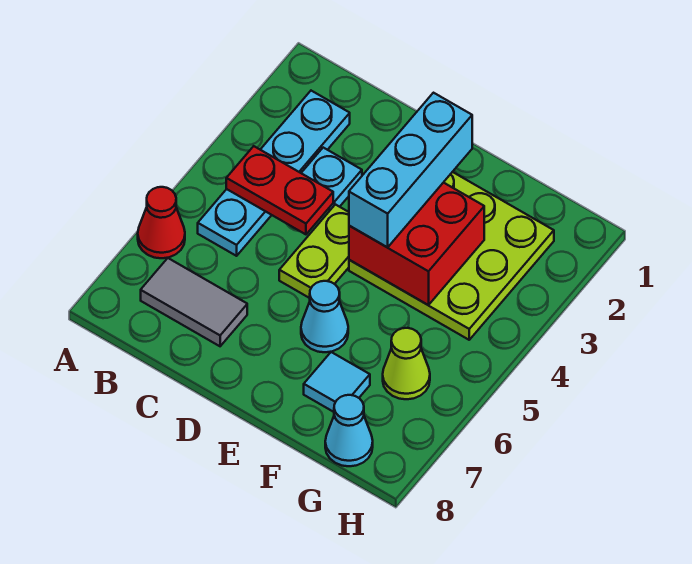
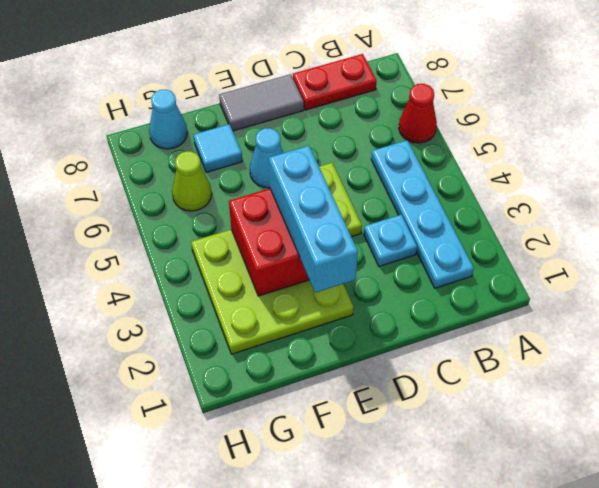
red 1x2 plate [226,146,333,234] -> red 1x2 plate moved to [293,54,377,110]
grey 1x2 tile [141,258,247,346] -> grey 1x2 tile moved to [219,74,304,131]

